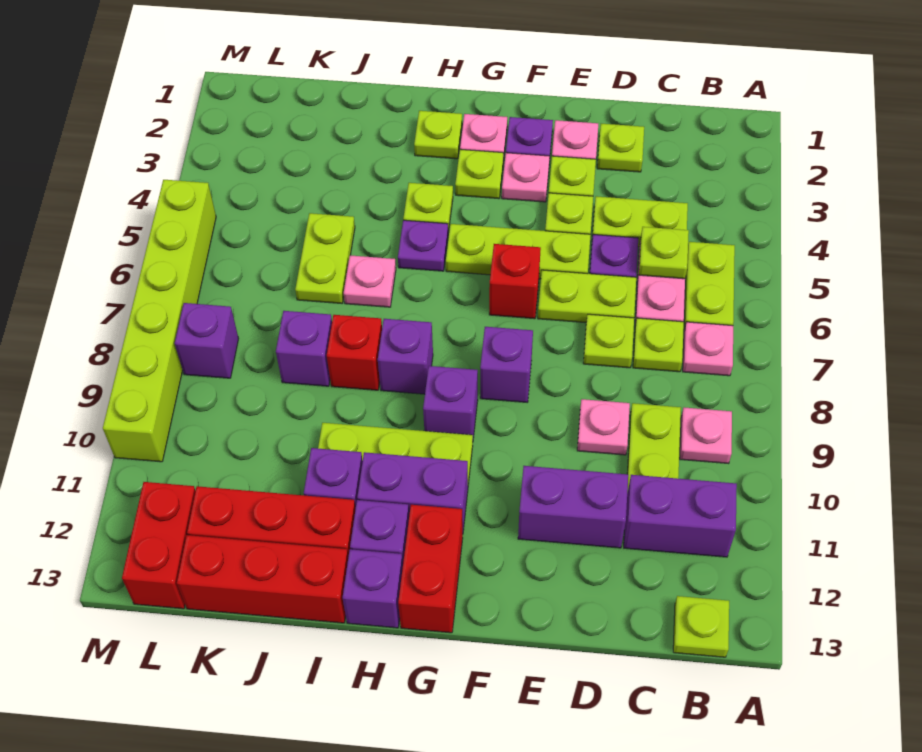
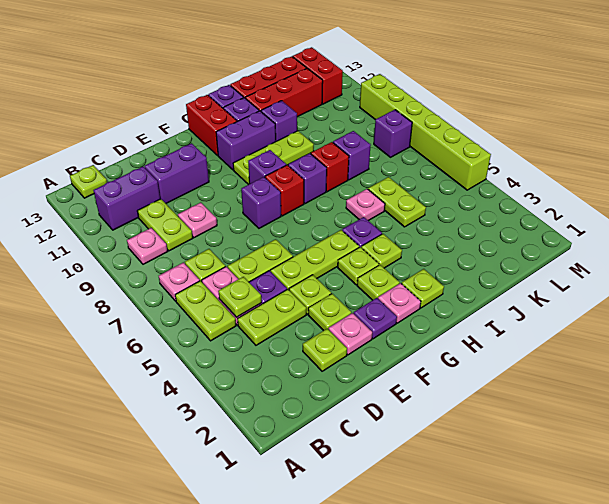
lime 1x1 plate [583,314,634,368] -> lime 1x1 plate moved to [338,247,379,285]
pink 1x1 plate [502,153,550,202] -> none
red 1x1 brick [489,244,541,319] -> red 1x1 brick moved to [265,165,304,216]

